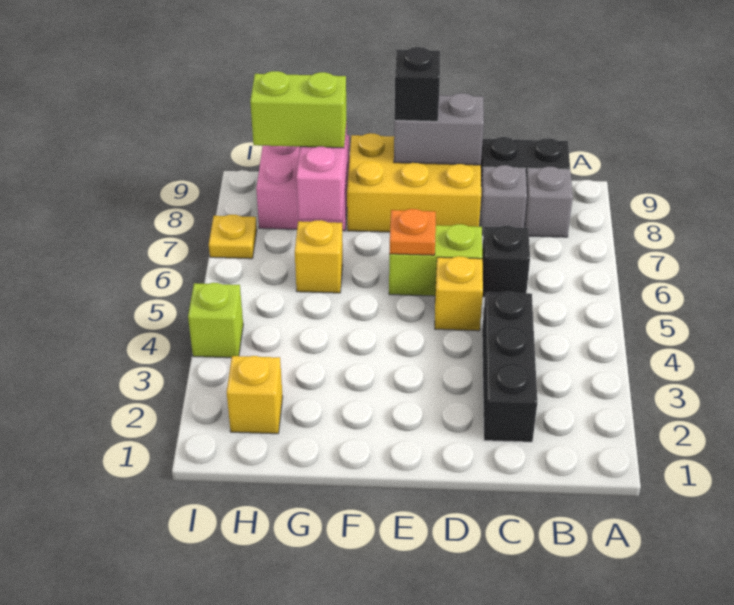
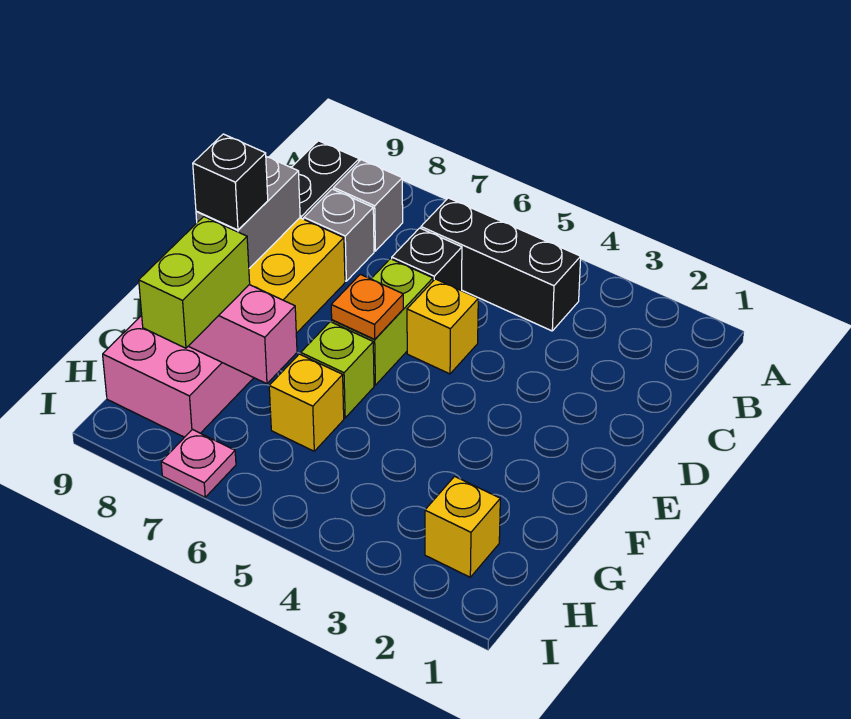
black 1x3 brick [482,292,537,442] -> black 1x3 brick moved to [421,198,581,331]
lime 1x1 brick [188,283,243,358] -> lime 1x1 brick moved to [301,322,374,418]
yellow 1x1 plate [209,215,257,259] -> pink 1x1 plate [161,430,236,497]

